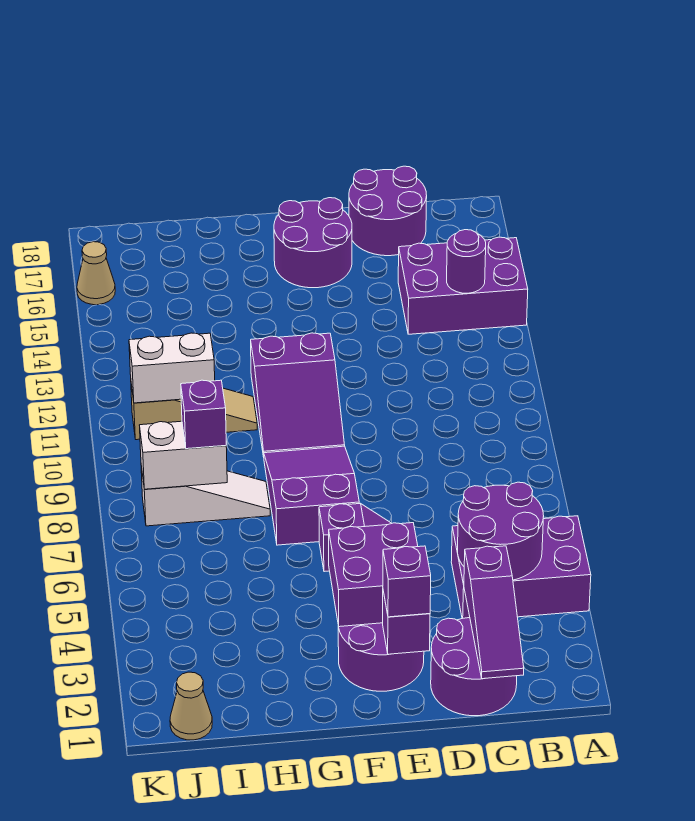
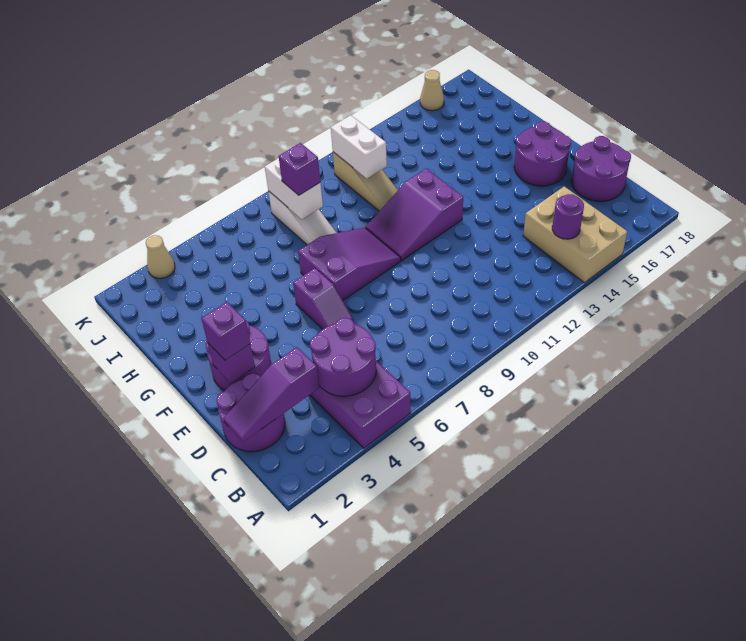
purple 2x3 brick [398,237,528,334] -> tan 2x3 brick [523,186,627,283]
purple 2x2 brick [329,523,418,627] -> none
tan 1x1 cone [170,672,212,740] -> tan 1x1 cone moved to [146,235,175,278]

